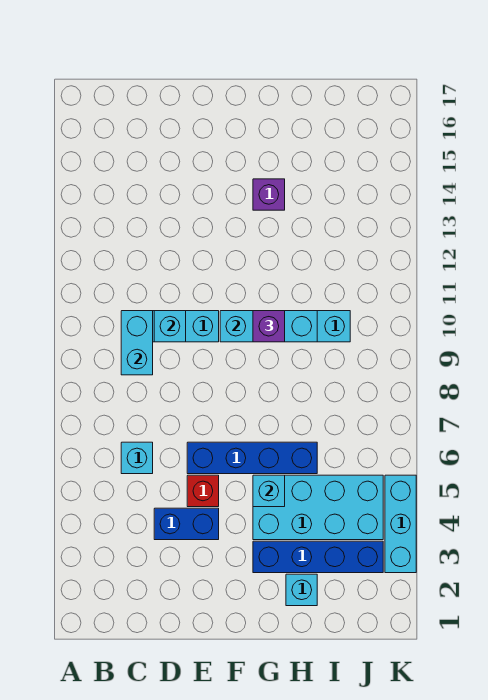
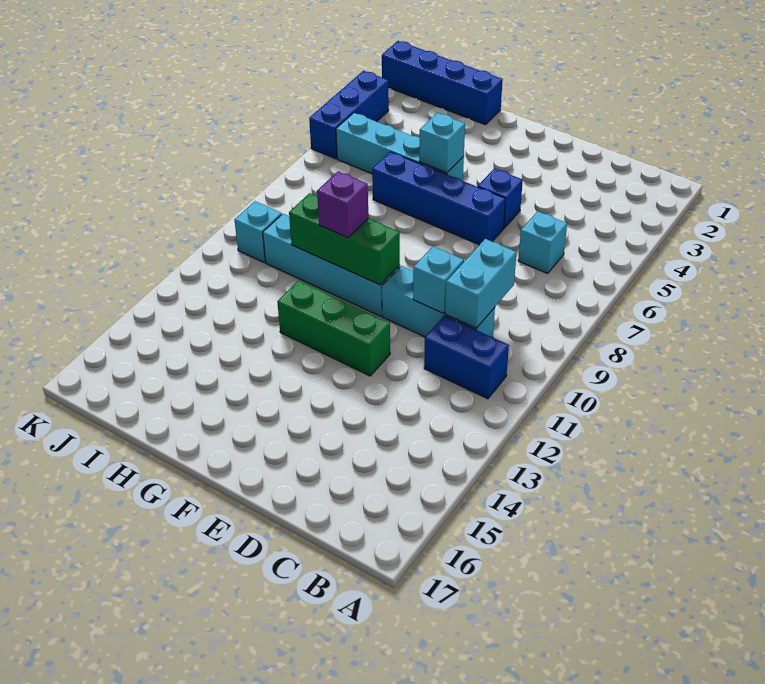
blue 1x2 brick [154,508,219,540] -> blue 1x2 brick moved to [424,316,509,399]
red 1x1 brick [187,475,219,507] -> blue 1x1 brick [478,168,523,228]
none -> green 1x3 brick [277,281,390,376]
cyan 1x3 brick [220,311,317,342] -> green 1x3 brick [289,193,400,285]
blue 1x4 brick [253,541,383,573] -> blue 1x4 brick moved to [382,41,503,125]
cyan 2x4 brick [253,475,383,540] -> cyan 1x4 brick [336,113,464,181]
purple 1x1 brick [253,179,285,210] -> none
cyan 1x1 brick [286,574,317,606] -> cyan 1x1 brick moved to [235,201,282,262]
cyan 1x3 brick [385,475,416,573] -> blue 1x3 brick [309,71,389,159]

